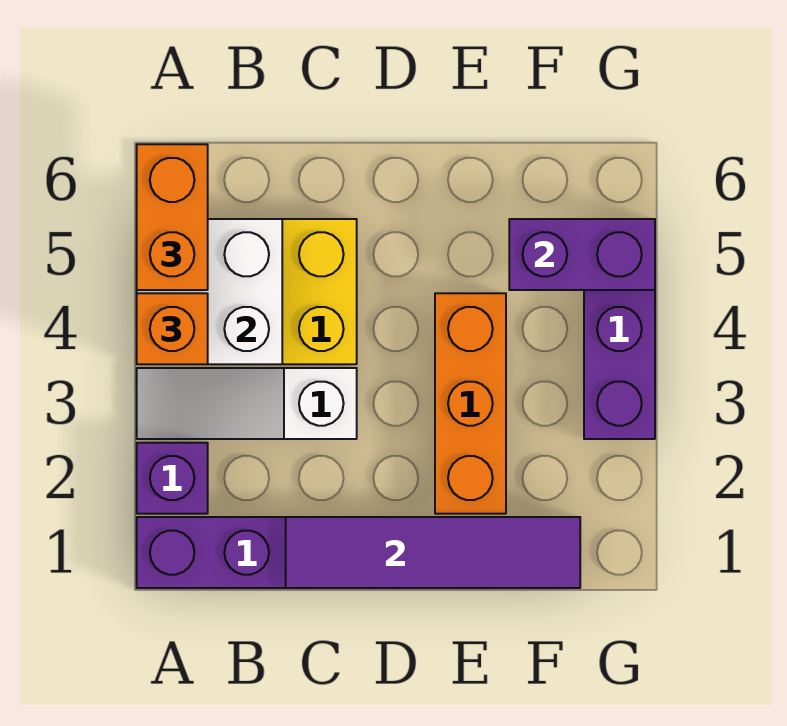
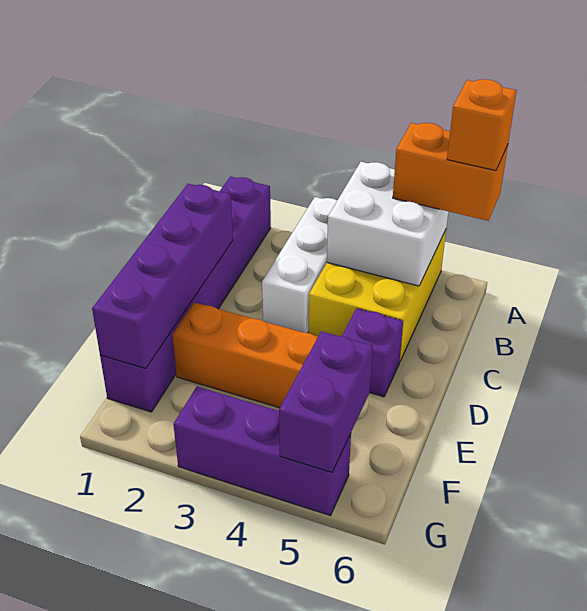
purple 1x1 brick [137,443,208,514] -> purple 1x1 brick moved to [342,308,403,397]
white 1x3 slope [137,368,357,439] -> white 1x3 brick [262,197,337,333]
orange 1x1 brick [137,293,208,364] -> orange 1x1 brick moved to [447,79,517,171]
purple 1x4 tile [286,517,580,588] -> purple 1x4 brick [92,184,233,369]

